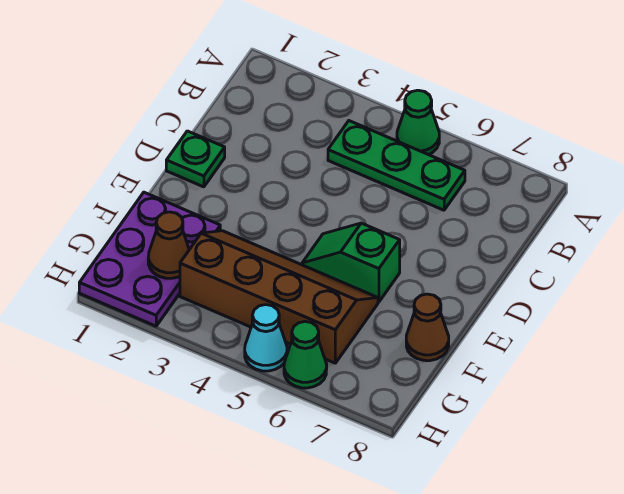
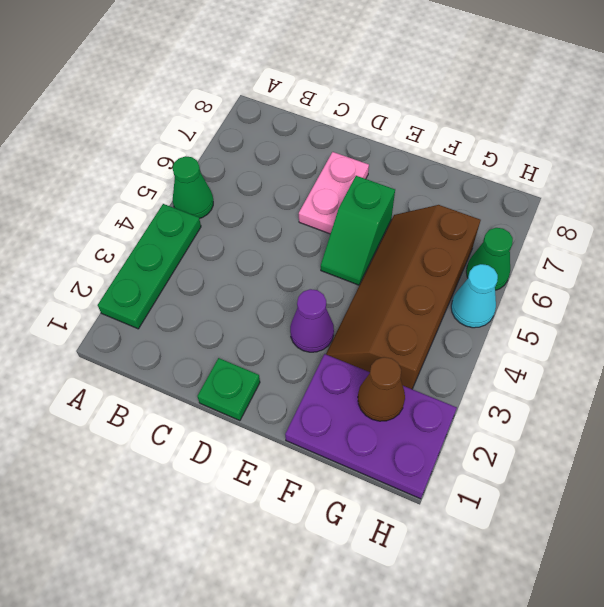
green 1x3 plate [328,121,465,210] -> green 1x3 plate moved to [98,204,201,329]
none -> pink 1x2 plate [299,152,369,234]
none -> purple 1x1 cone [290,289,334,352]
brown 1x1 cone [406,294,449,361] -> none

